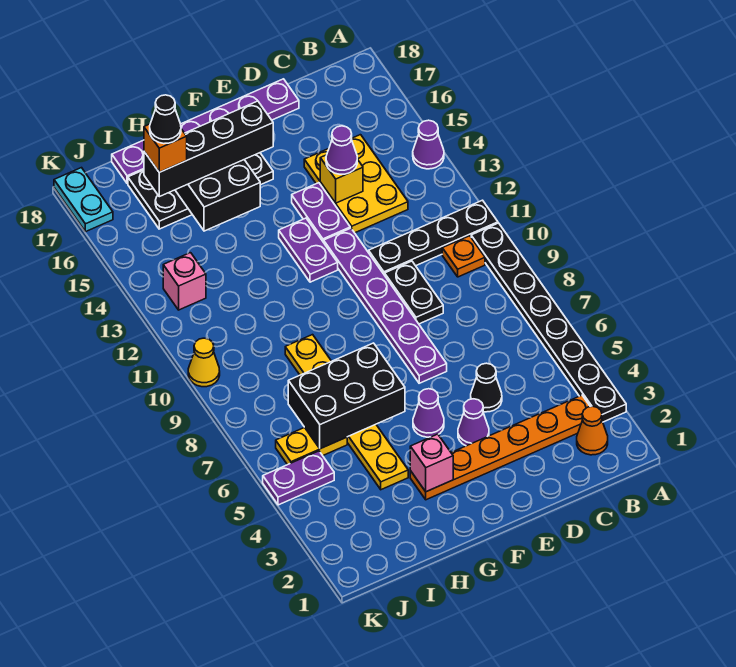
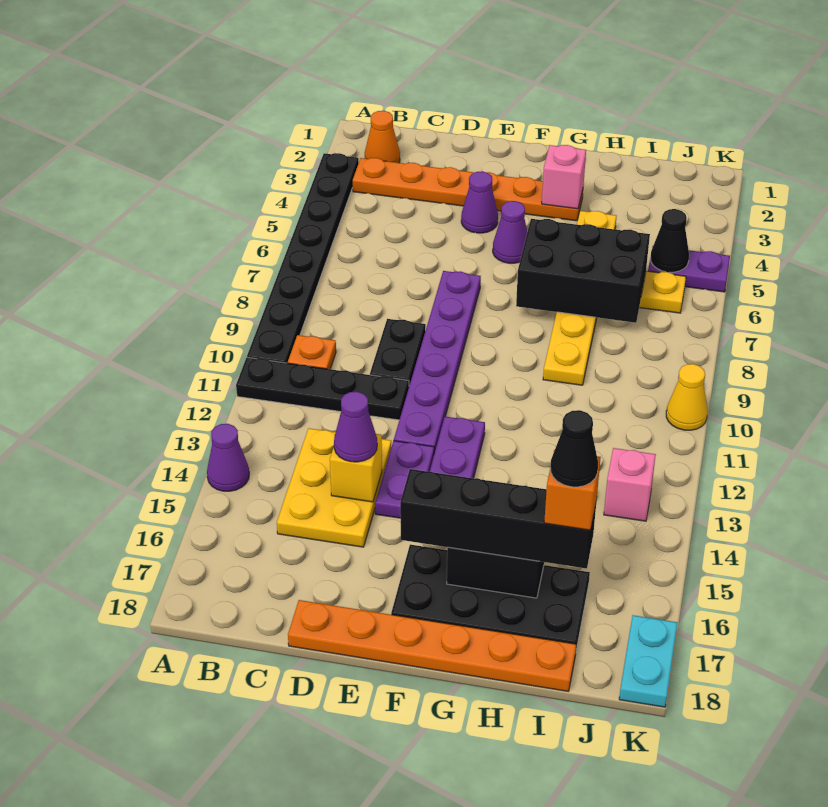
black 1x1 cone [471,363,502,412] -> black 1x1 cone moved to [651,209,689,272]
purple 1x6 plate [112,79,299,184] -> orange 1x6 plate [288,600,576,691]

